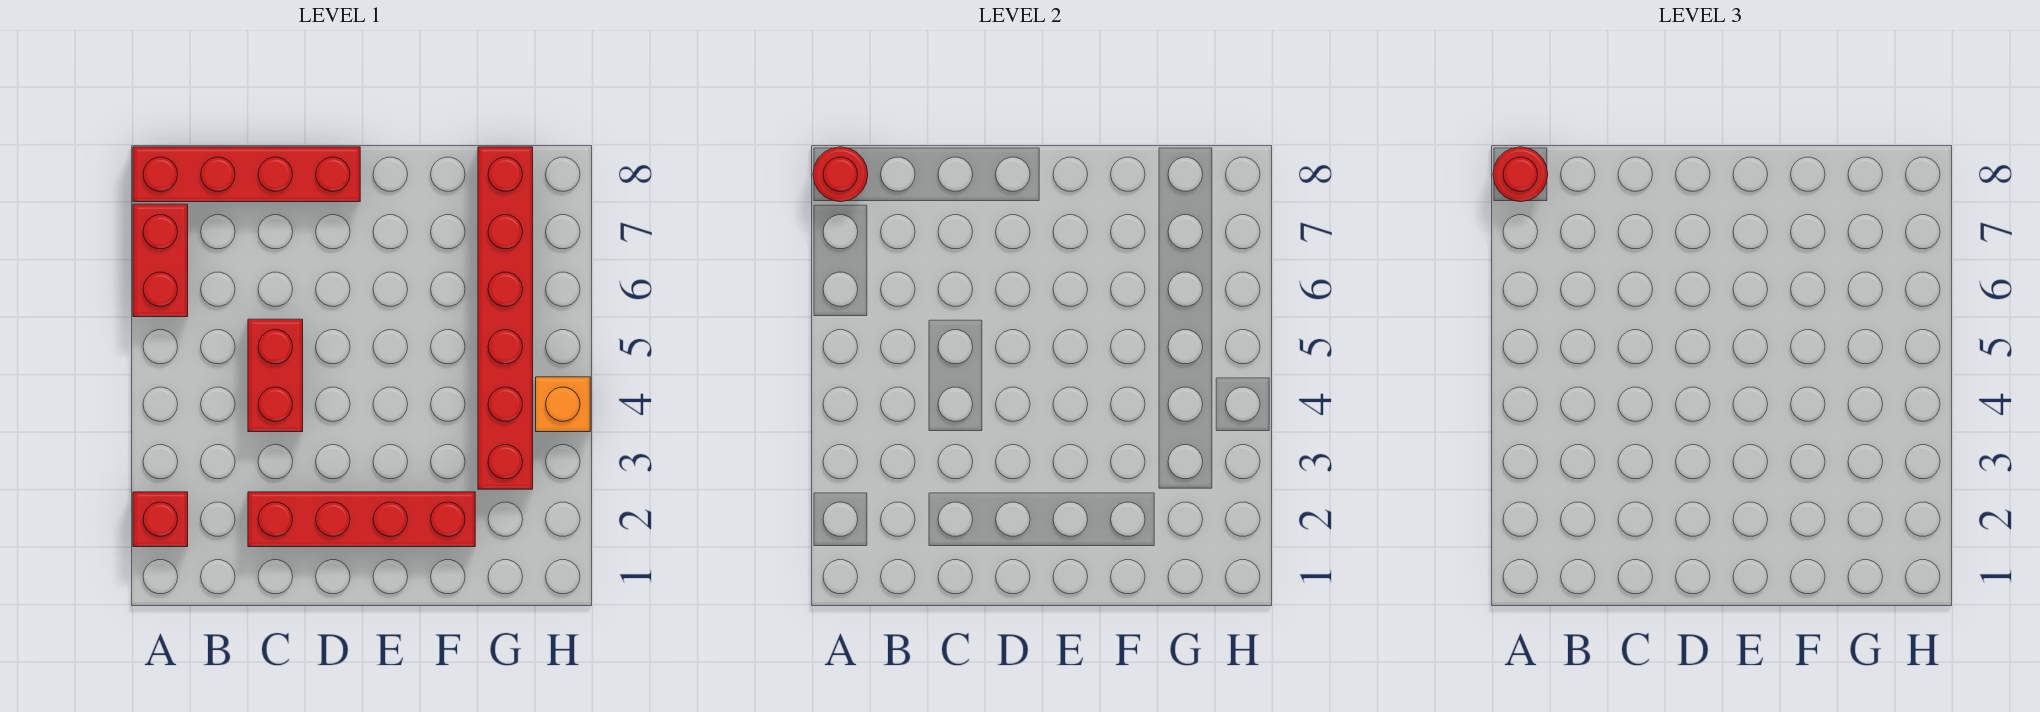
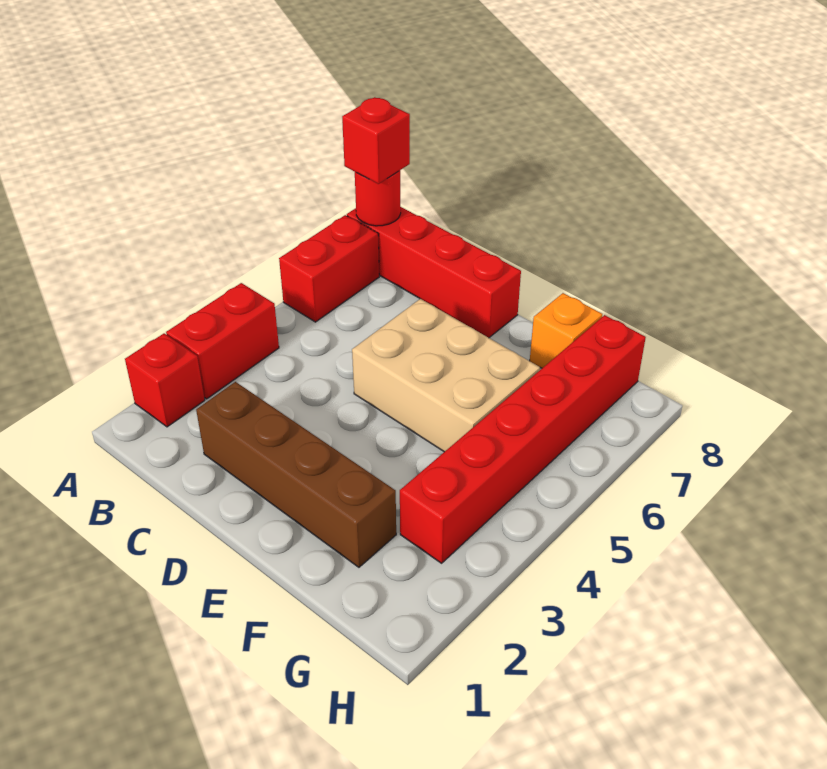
red 1x1 round brick [1493,147,1548,202] -> red 1x1 brick [342,97,410,184]
red 1x4 brick [248,492,475,547] -> brown 1x4 brick [196,382,396,567]
red 1x2 brick [248,319,303,432] -> red 1x2 brick moved to [166,283,279,399]
none -> tan 2x3 brick [352,299,540,452]
orange 1x1 brick [536,377,590,432] -> orange 1x1 brick moved to [530,293,602,368]

